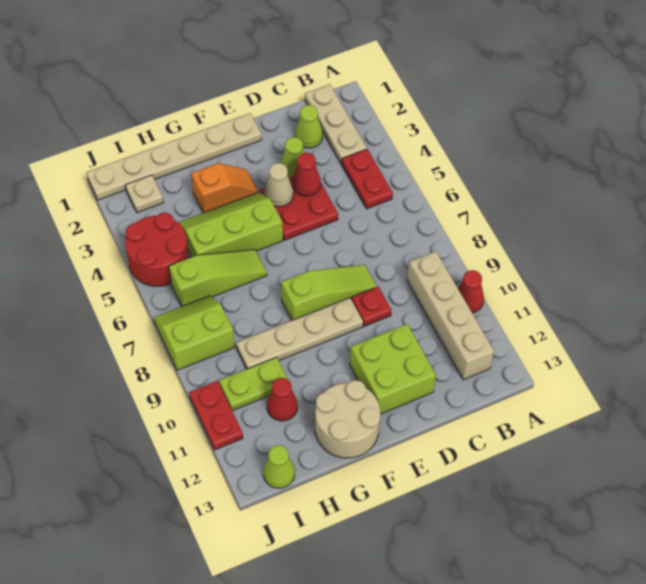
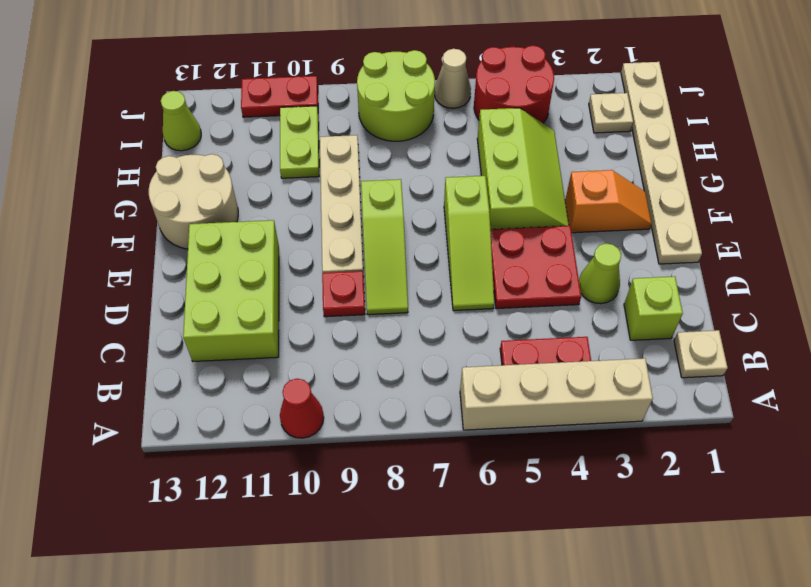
tan 1x3 plate [305,84,367,164] -> tan 1x1 plate [674,330,728,378]
tan 1x4 brick [407,251,494,380] -> tan 1x4 brick moved to [460,358,653,430]
lime 1x1 cone [295,105,323,148] -> lime 1x1 brick [624,276,683,340]
red 1x1 cone [292,153,321,196] -> none
lime 2x2 brick [350,324,436,414] -> lime 2x3 brick [183,220,279,362]
tan 1x1 cone [264,163,293,207] -> tan 1x1 cone moved to [434,49,471,108]
orange 1x2 slope [191,163,258,213] -> orange 1x2 slope turned to [565,170,652,233]
lime 1x3 slope [169,249,267,306] -> lime 1x3 slope moved to [444,176,494,311]
red 1x1 cone [267,378,298,421] -> none
lime 2x2 slope [154,296,235,370] -> lime 2x2 round brick [357,50,435,141]

